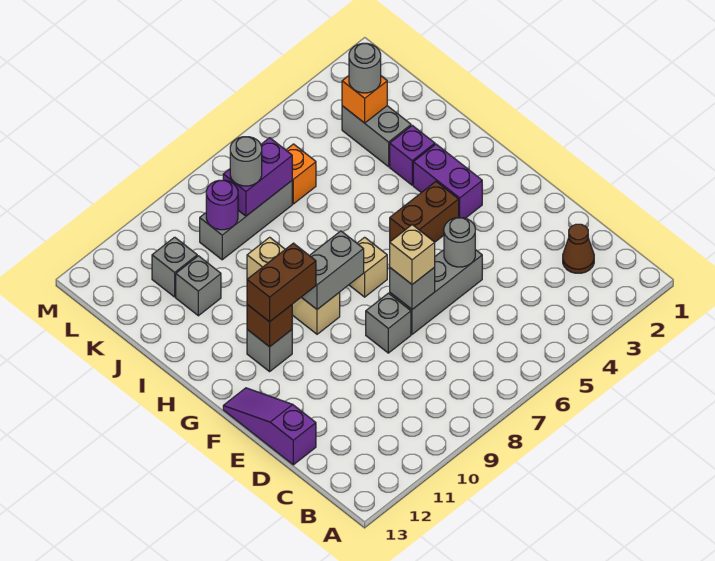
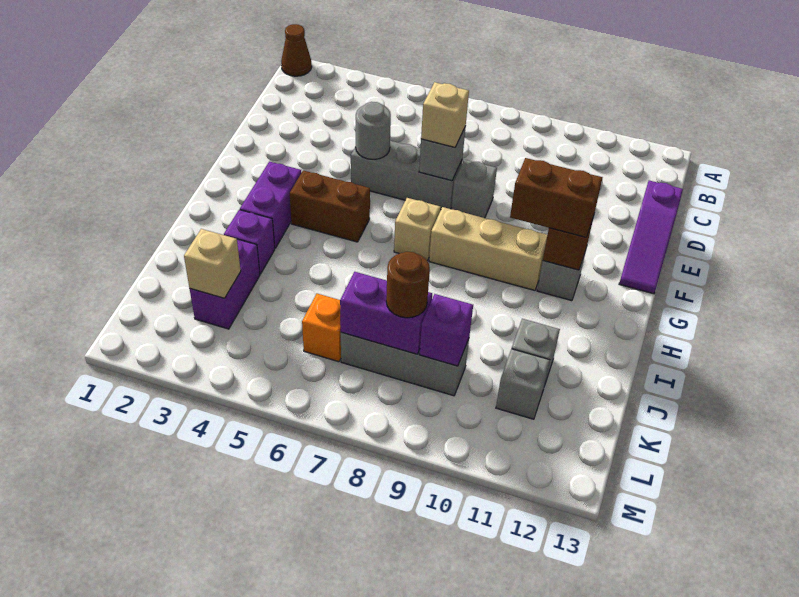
brown 1x1 cone [563,224,594,273] -> brown 1x1 cone moved to [281,24,312,76]
grey 1x2 brick [301,231,364,309] -> none
tan 1x3 brick [247,237,340,334] -> tan 1x3 brick turned to [429,207,547,290]
grey 1x2 brick [342,106,411,167] -> purple 1x2 brick [190,239,260,329]
orange 1x1 brick [342,76,387,123] -> tan 1x1 brick [184,229,241,298]
grey 1x1 round brick [349,43,381,93] -> none
grey 1x1 round brick [230,137,262,186] -> brown 1x1 round brick [386,252,430,318]
purple 1x1 round brick [206,180,238,230] -> purple 1x1 brick [420,294,473,366]

